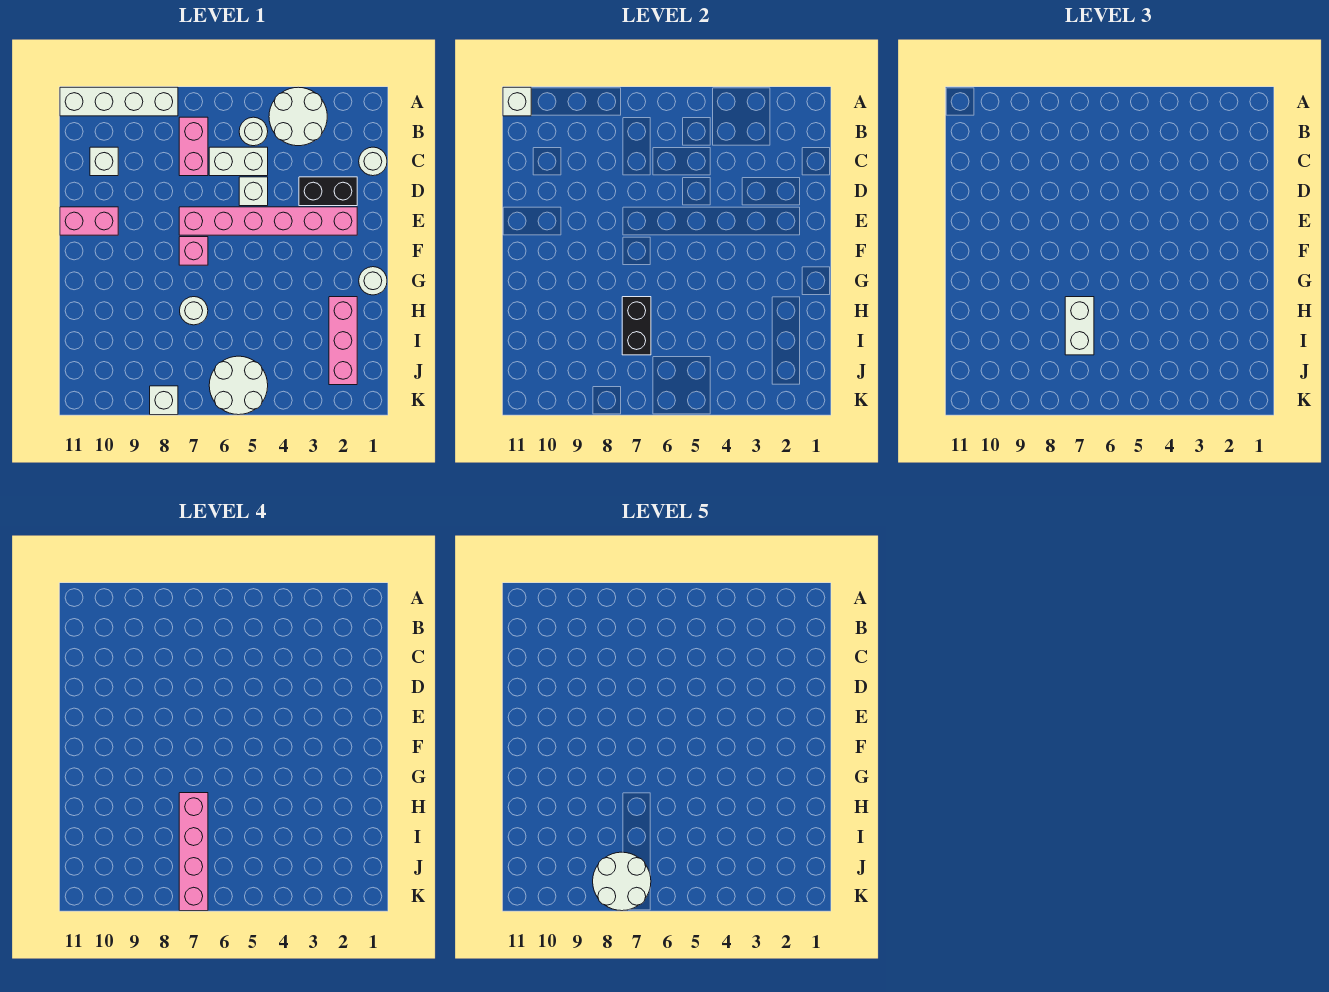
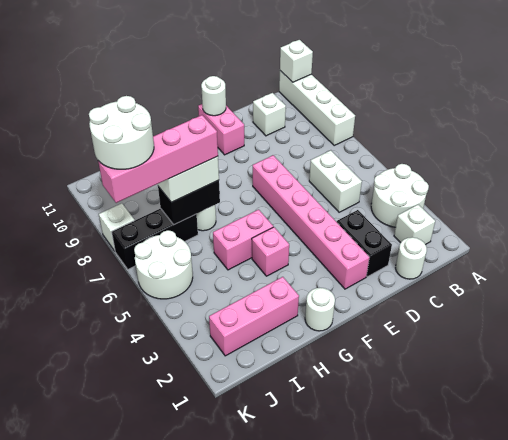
white 1x1 round brick [239,117,268,146] -> white 1x1 round brick moved to [201,76,226,116]
pink 1x2 brick [179,117,208,176] -> pink 1x2 brick moved to [213,210,273,270]
white 1x1 brick [239,177,268,206] -> white 1x1 brick moved to [394,205,435,245]
pink 1x1 brick [179,237,208,265] -> pink 1x1 brick moved to [252,227,289,276]
none -> black 1x3 brick [112,208,198,269]

